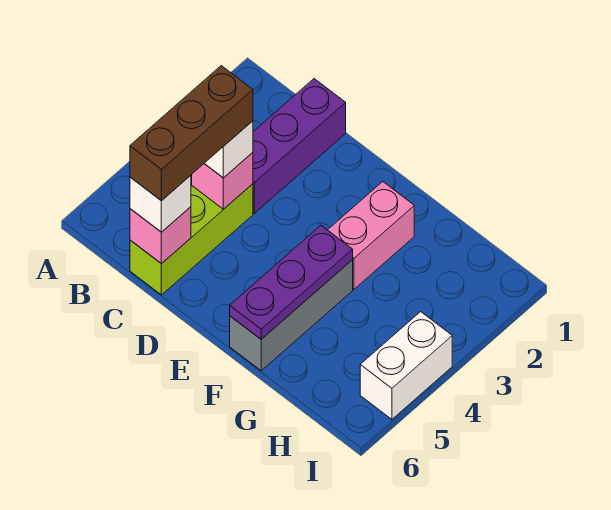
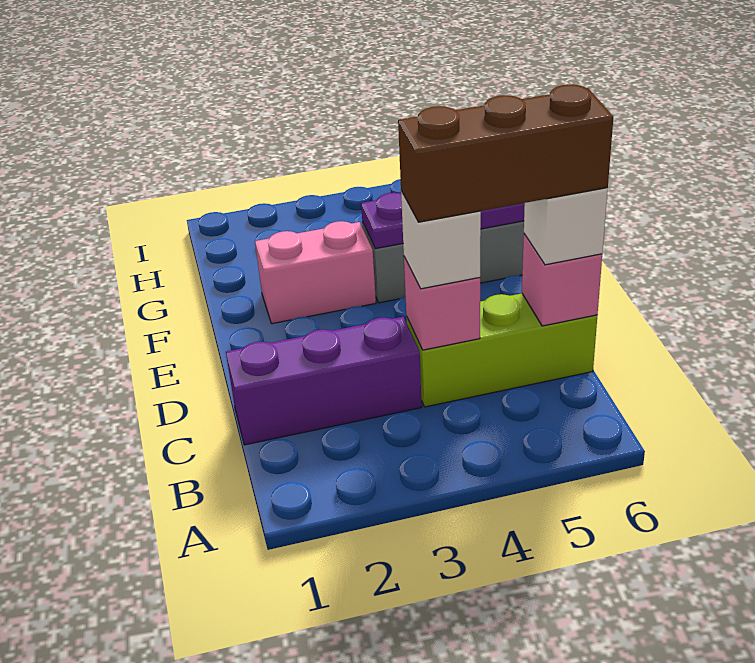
white 1x2 brick [360,312,452,419] -> none

